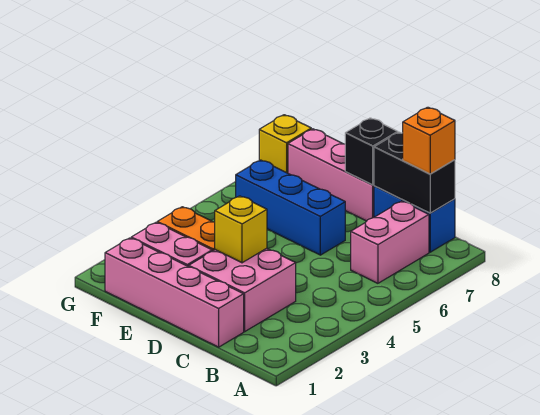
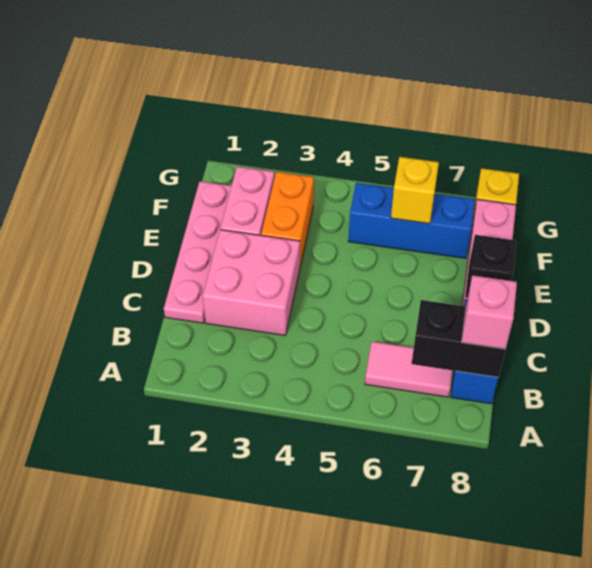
pink 1x2 brick [351,201,429,283] -> pink 1x2 tile [365,342,452,397]
black 1x2 brick [374,132,455,213] -> black 1x2 brick turned to [411,300,506,377]
orange 1x1 brick [403,107,455,174] -> pink 1x1 brick [462,275,517,349]
pink 1x4 brick [105,238,244,347] -> pink 1x4 plate [164,181,231,323]
yellow 1x1 brick [215,196,267,263] -> yellow 1x1 brick moved to [391,157,439,224]
blue 1x3 brick [236,160,345,255] -> blue 1x3 brick turned to [348,183,475,258]

